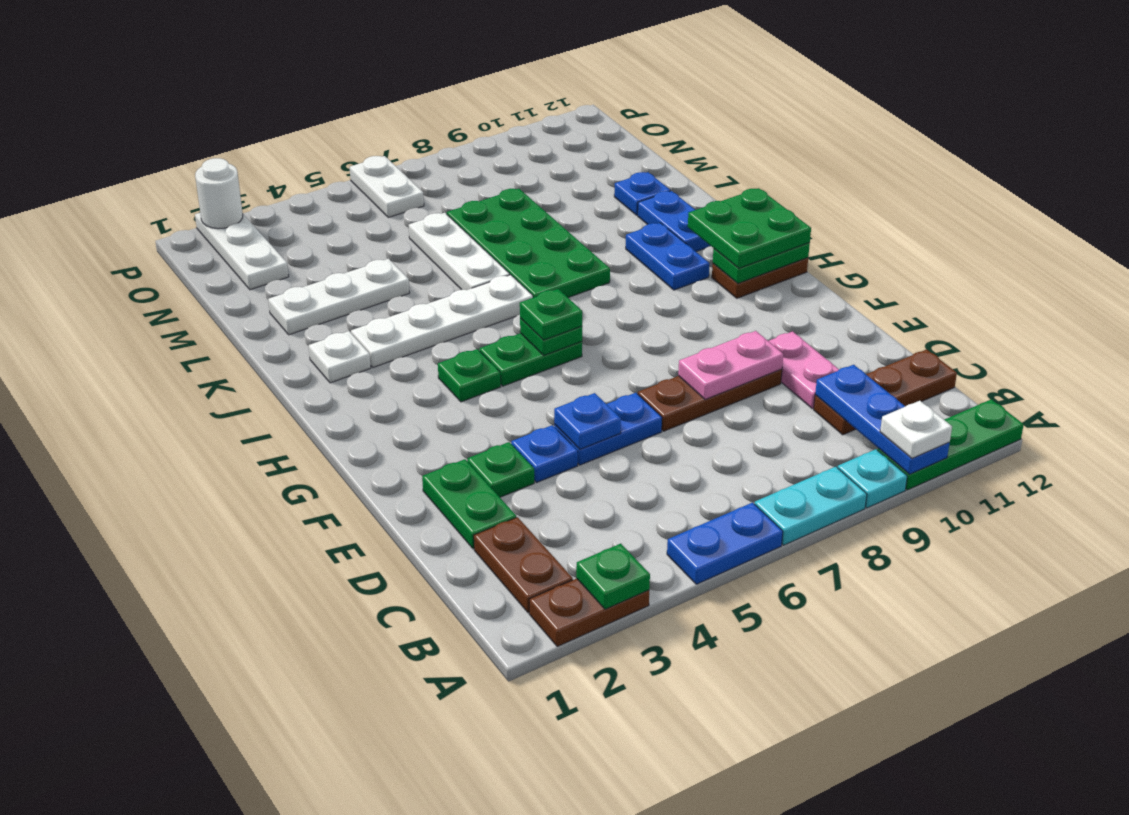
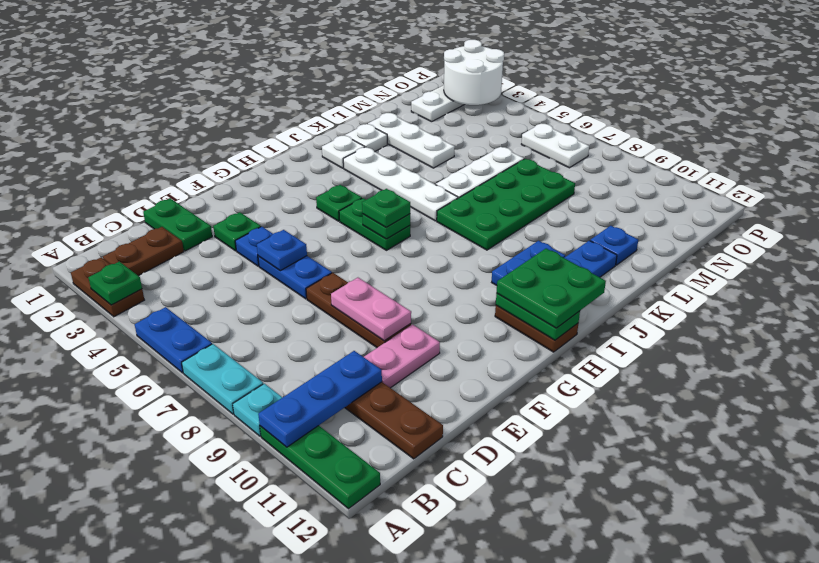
white 1x1 plate [880,401,952,458] -> white 1x1 plate moved to [345,124,387,152]
green 1x2 plate [422,459,516,549] -> green 1x2 plate turned to [143,198,212,251]
white 1x2 plate [350,156,424,218] -> white 1x2 plate turned to [521,124,589,168]
white 1x1 round brick [195,158,243,229] -> white 2x2 round brick [444,40,504,105]

